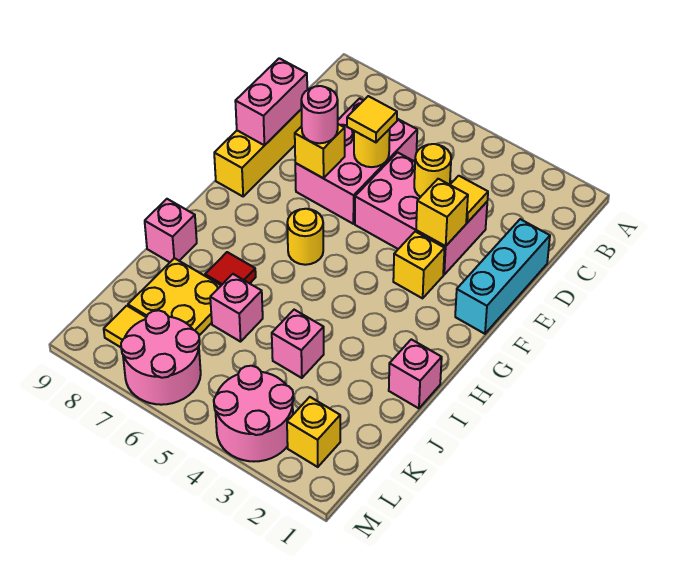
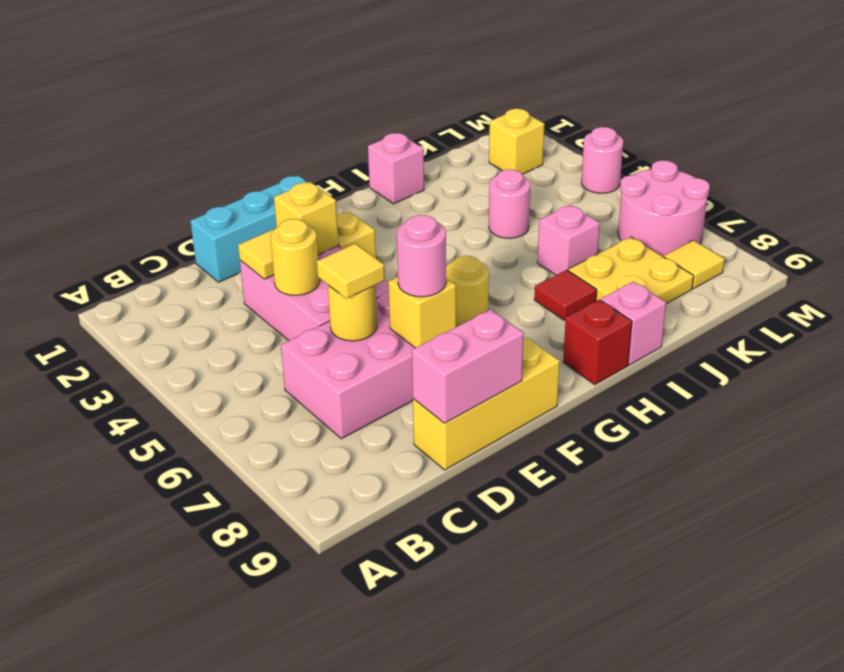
none -> red 1x1 brick [563,300,632,385]
pink 1x1 brick [272,310,324,378] -> pink 1x1 round brick [489,170,530,238]
pink 2x2 round brick [214,366,294,461] -> pink 1x1 round brick [581,127,623,193]

